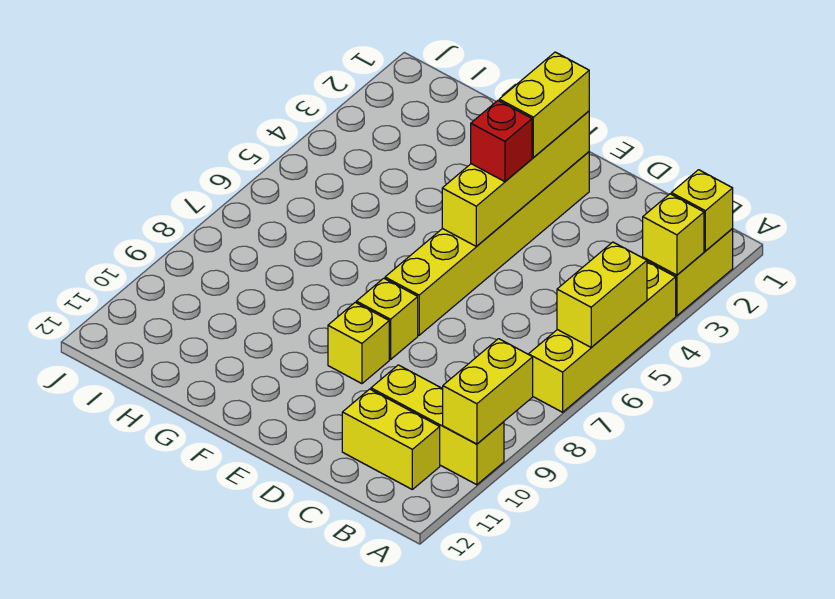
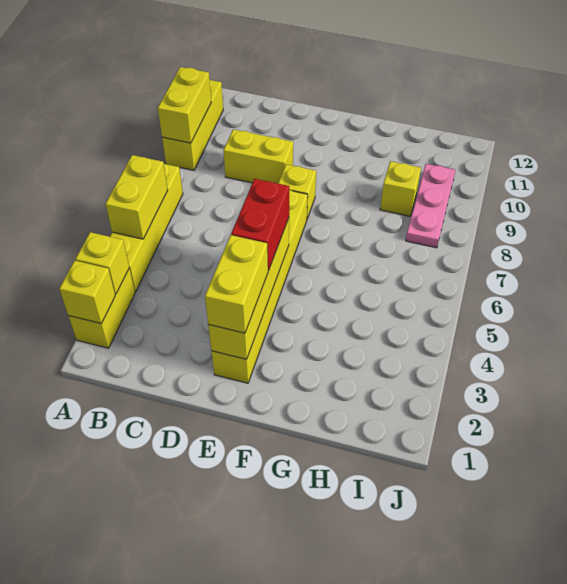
yellow 1x3 brick [371,365,504,485] -> yellow 1x3 brick turned to [162,80,223,170]
yellow 1x2 brick [342,389,440,489] -> yellow 1x2 brick moved to [223,129,293,183]
red 1x1 brick [471,101,532,182] -> red 1x2 brick [231,179,289,271]
yellow 1x1 brick [328,302,389,384] -> yellow 1x1 brick moved to [380,161,421,216]
none -> pink 1x3 plate [406,164,455,248]

